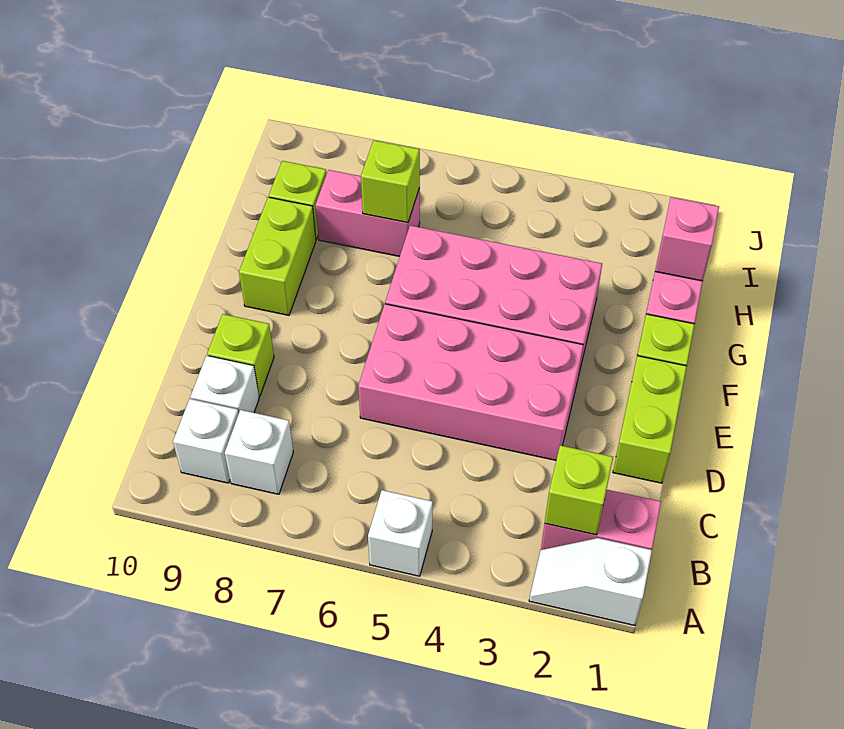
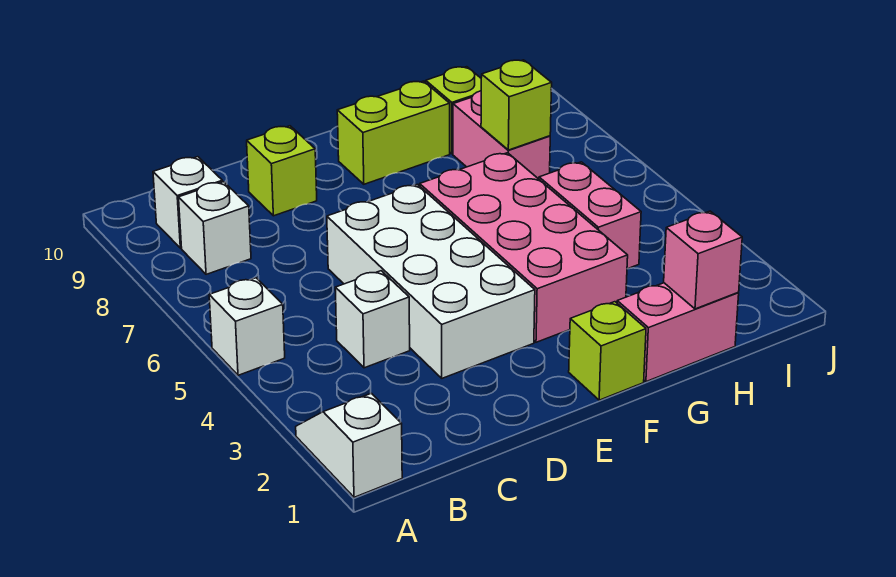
pink 1x2 brick [541,490,661,550] -> pink 1x2 brick moved to [539,162,641,269]
lime 1x1 brick [545,445,613,535] -> none
white 1x1 brick [190,356,259,413] -> white 1x1 brick moved to [335,271,410,368]
lime 1x2 brick [613,356,687,483] -> none
pink 2x4 brick [358,304,583,460] -> white 2x4 brick [327,184,535,378]

